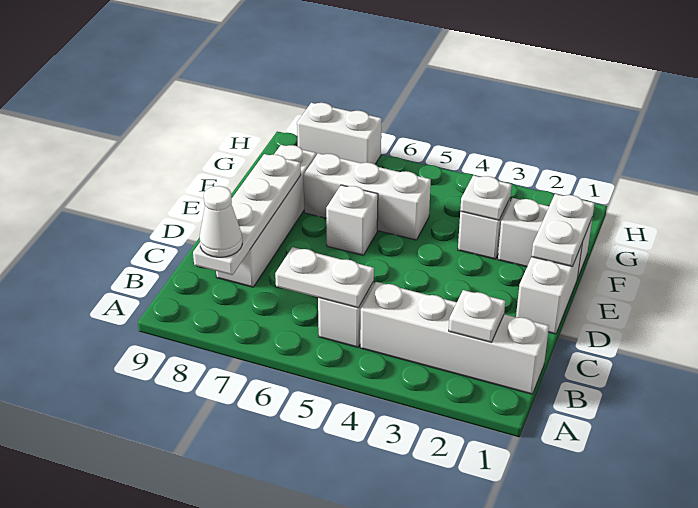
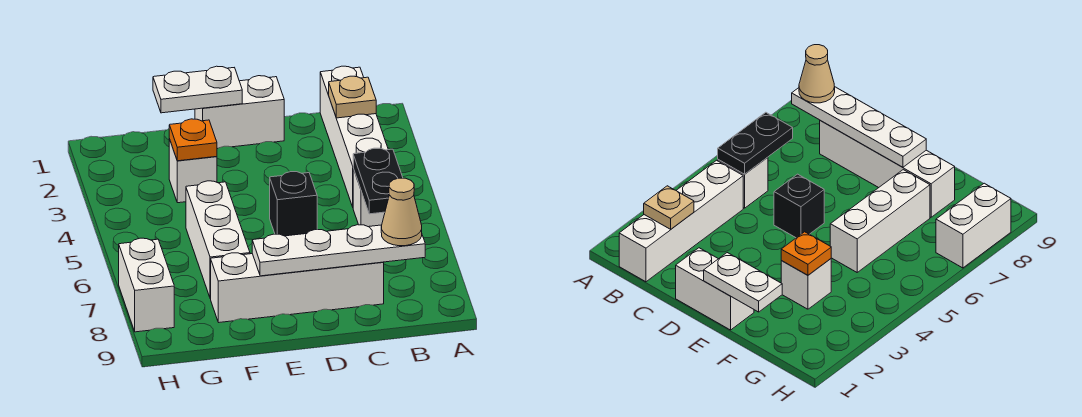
white 1x1 plate [449,290,505,342] -> tan 1x1 plate [329,76,376,118]
white 1x2 plate [275,247,374,308] -> black 1x2 plate [353,148,403,214]
white 1x1 cone [200,186,242,257] -> tan 1x1 cone [381,178,422,246]
none -> black 1x1 brick [270,172,317,236]
white 1x1 brick [326,185,378,255] -> none
white 1x2 brick [498,198,593,279] -> none
white 1x1 plate [460,175,512,220] -> orange 1x1 plate [169,119,217,161]

